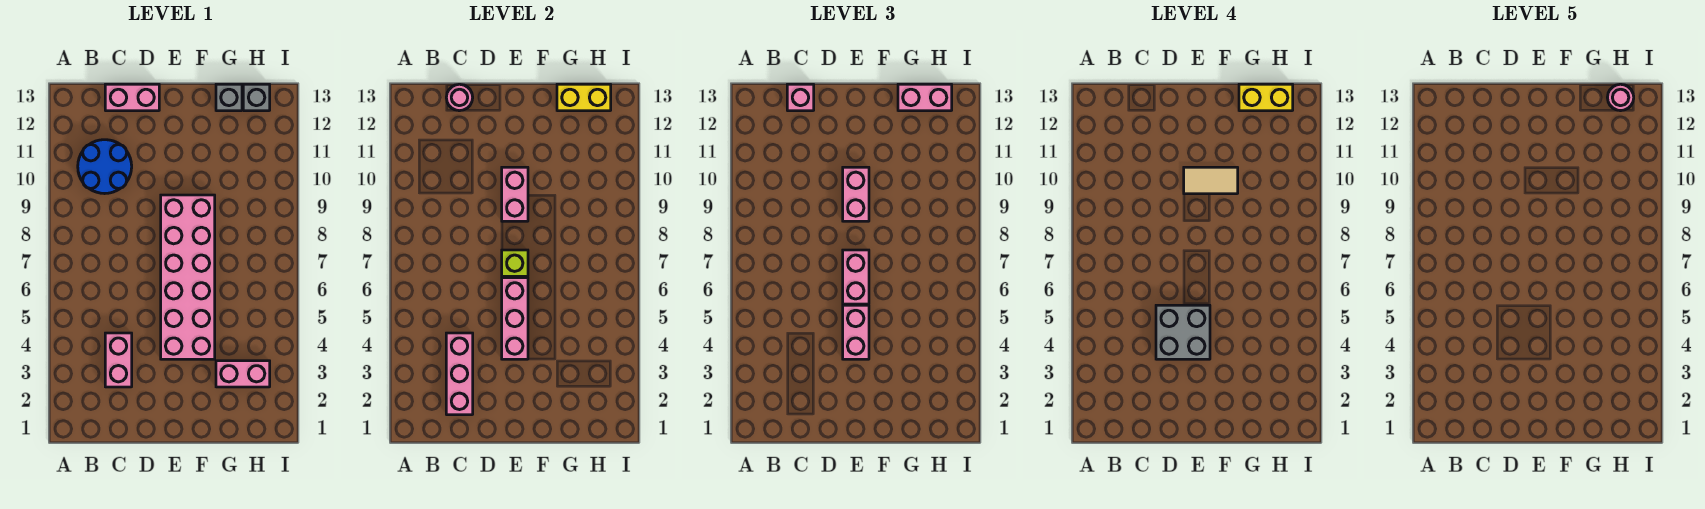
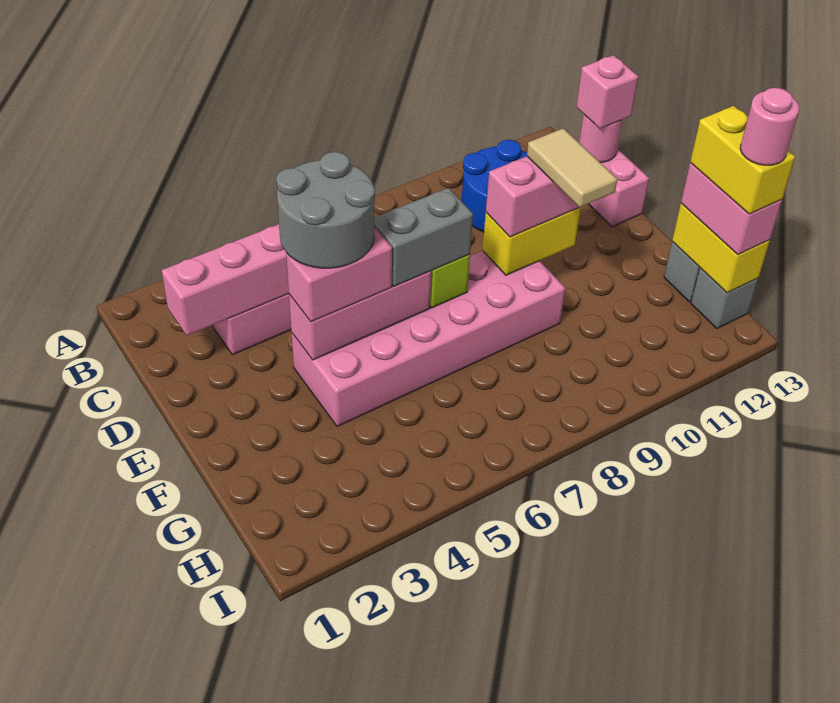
grey 2x2 brick [1156,305,1210,359] -> grey 2x2 round brick [276,152,375,268]
pink 1x2 brick [843,250,869,304] -> grey 1x2 brick [374,188,473,287]
pink 1x2 brick [502,167,528,221] -> yellow 1x2 brick [483,207,581,275]
pink 1x2 brick [216,361,270,387] -> none

